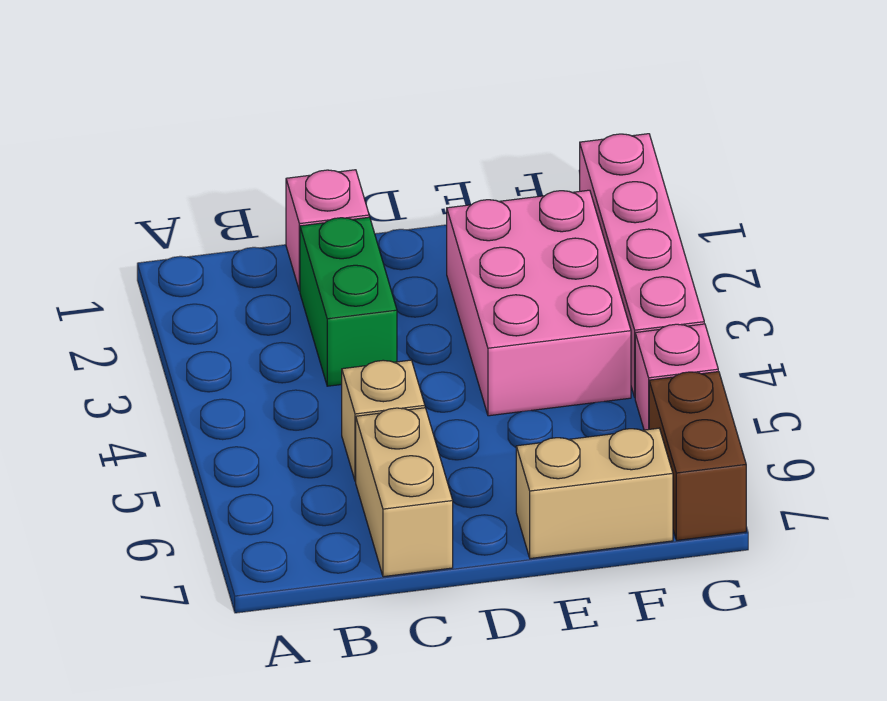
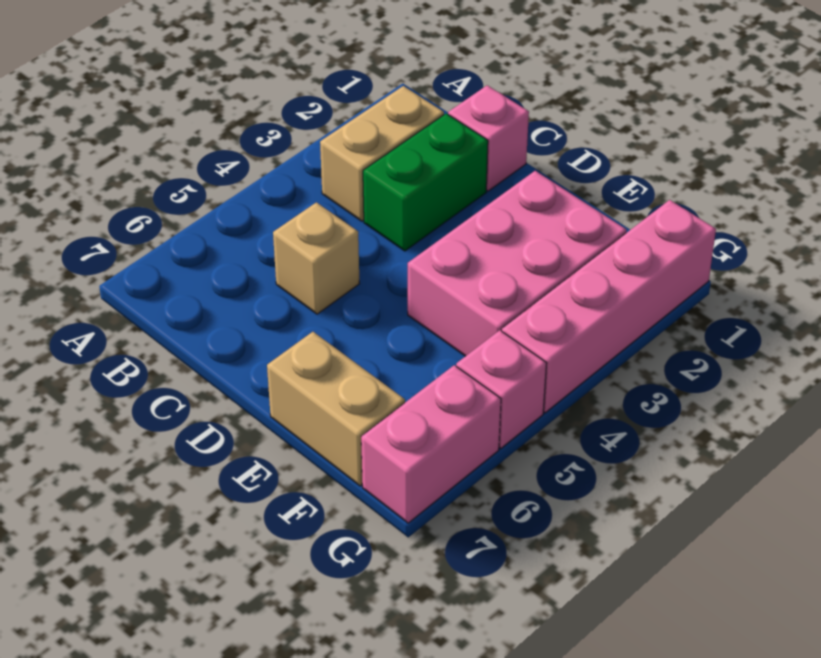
tan 1x2 brick [356,408,453,577] -> tan 1x2 brick moved to [320,86,444,221]
brown 1x2 brick [649,372,746,540] -> pink 1x2 brick [361,365,501,523]

